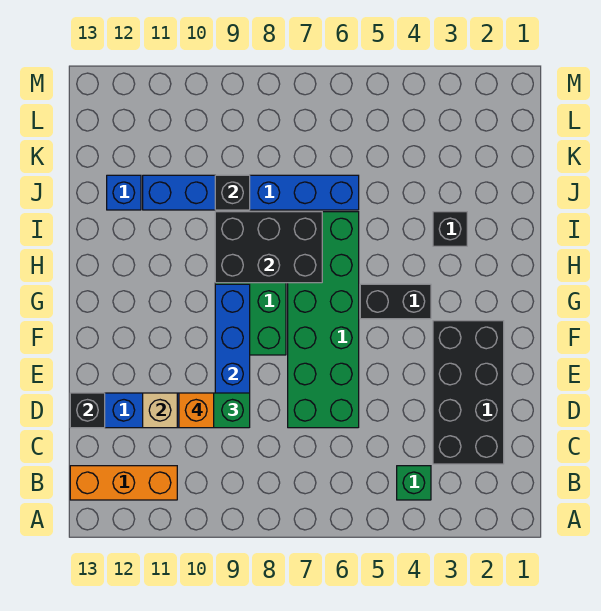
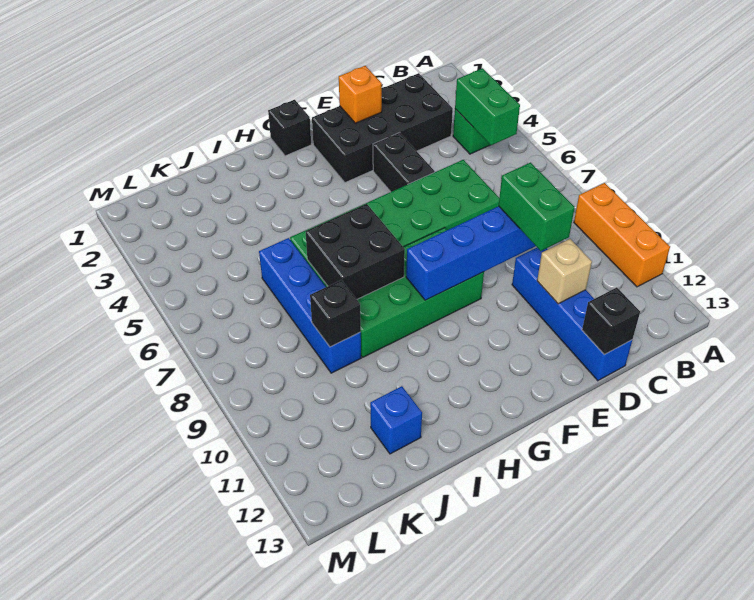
none -> green 1x2 brick [455,68,520,145]
orange 1x3 brick [70,466,177,500] -> orange 1x3 brick moved to [574,183,670,287]
orange 1x1 brick [179,393,214,428] -> orange 1x1 brick moved to [339,66,382,123]
black 1x2 brick [360,284,431,319] -> black 1x2 brick moved to [373,133,435,192]
black 2x3 brick [215,212,322,283] -> black 2x2 brick [305,204,405,299]
black 1x1 brick [433,212,467,246] -> black 1x1 brick moved to [268,100,311,156]
blue 1x6 brick [143,175,359,210] -> blue 1x4 brick [259,238,361,373]

